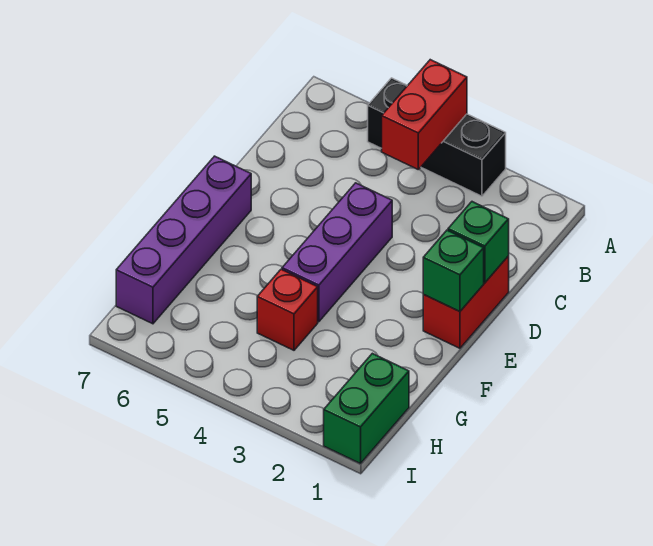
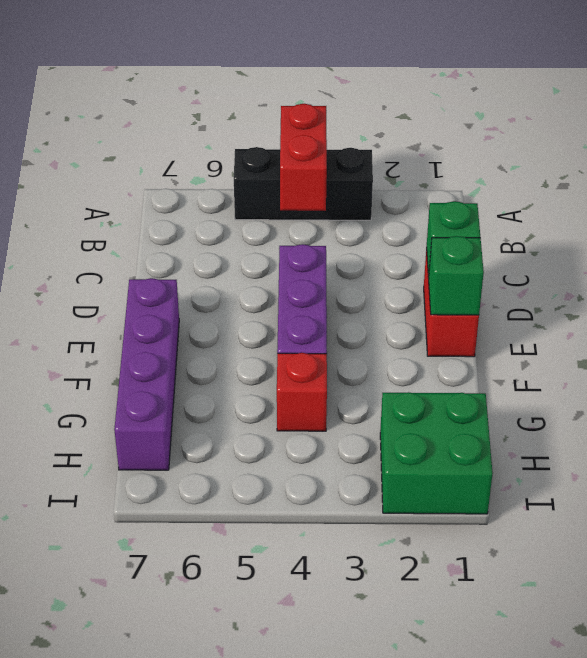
green 1x2 brick [324,353,409,464] -> green 2x2 brick [380,392,493,514]

